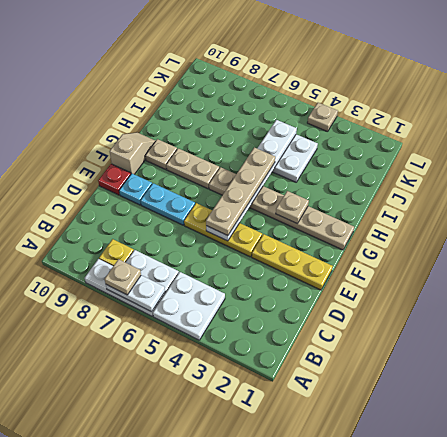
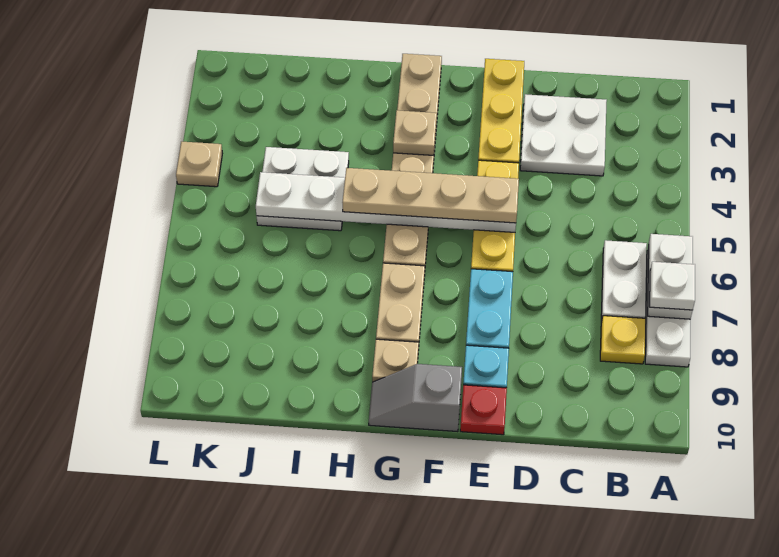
white 2x2 plate [153,272,225,340] -> white 2x2 plate moved to [520,94,607,176]
tan 1x1 plate [104,259,141,295] -> white 1x1 plate [650,262,695,310]
tan 1x2 slope [109,132,155,174] -> grey 1x2 slope [369,364,462,432]

